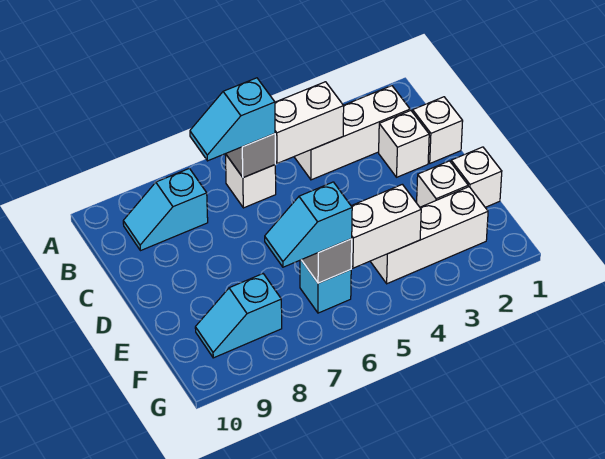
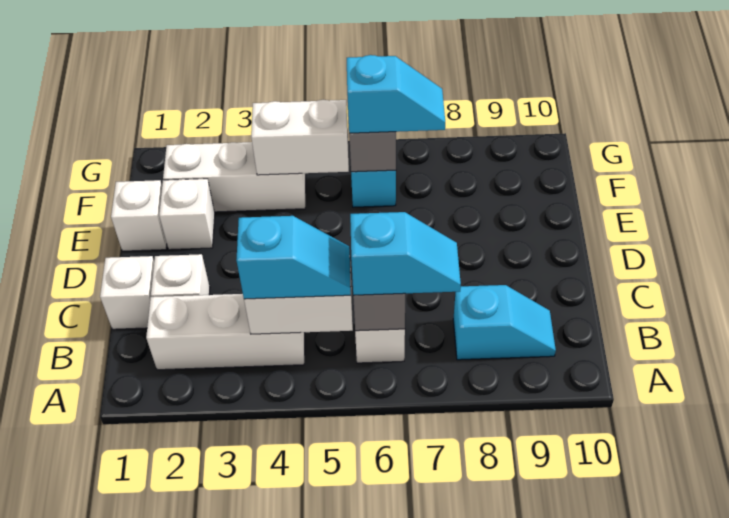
cyan 1x2 slope [195,274,282,358] -> cyan 1x2 slope moved to [236,216,351,299]

